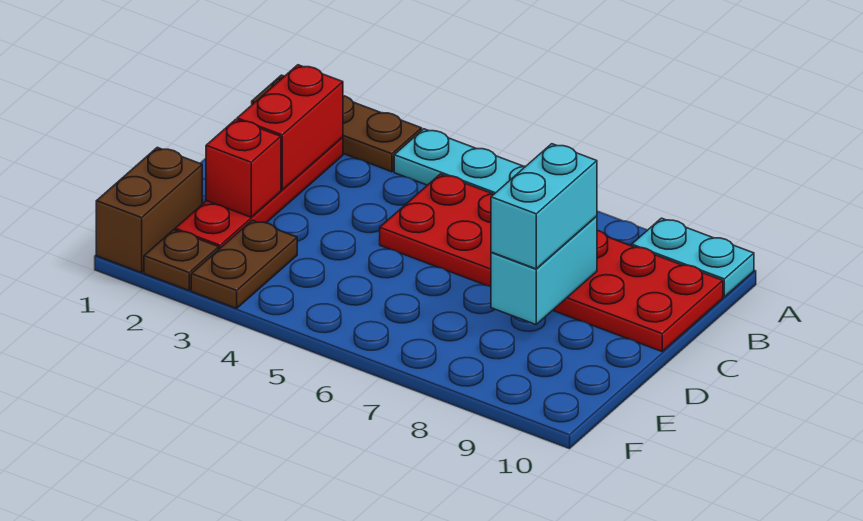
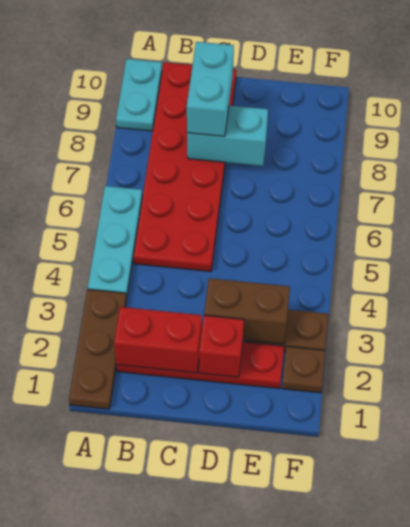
cyan 1x2 brick [491,144,597,269] -> cyan 1x2 brick turned to [187,42,234,136]
brown 1x2 brick [96,147,202,273] -> brown 1x2 brick moved to [204,278,290,344]

